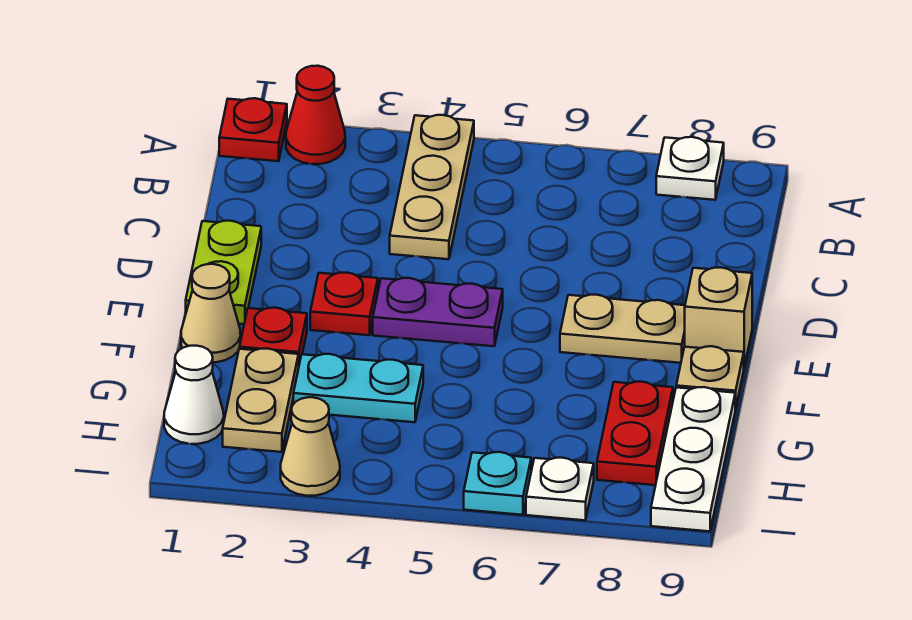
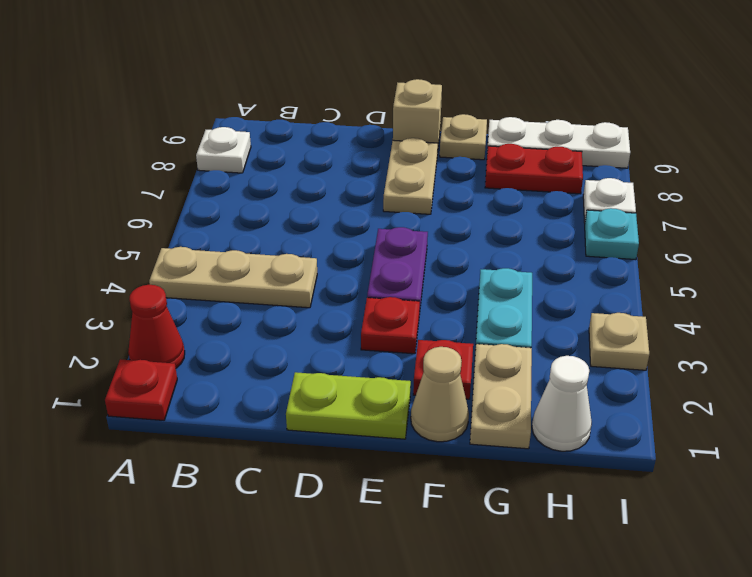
tan 1x2 plate [223,349,299,452] -> tan 1x2 plate turned to [470,344,532,449]
tan 1x1 cone [281,397,340,496] -> tan 1x1 plate [589,313,649,370]

